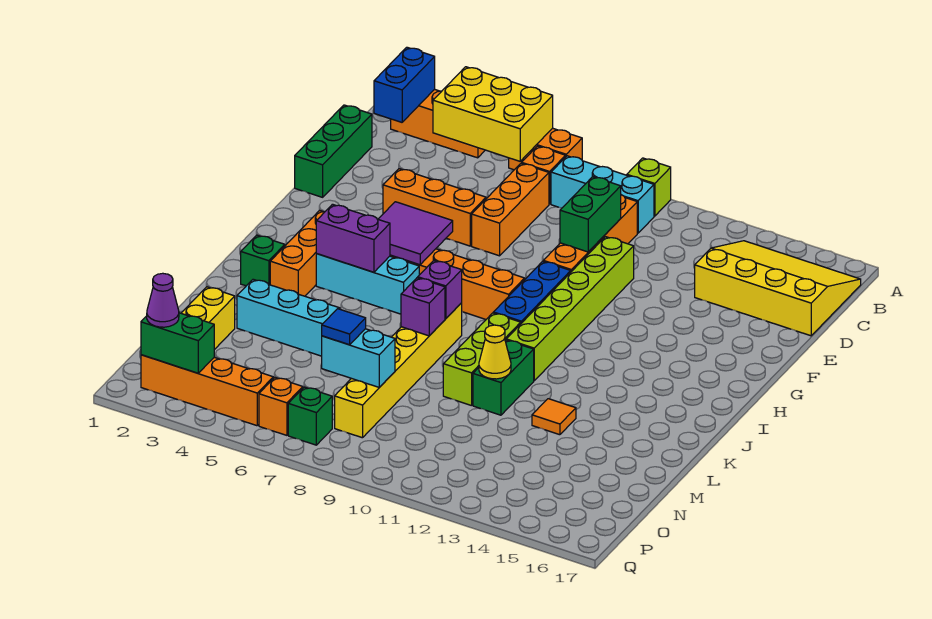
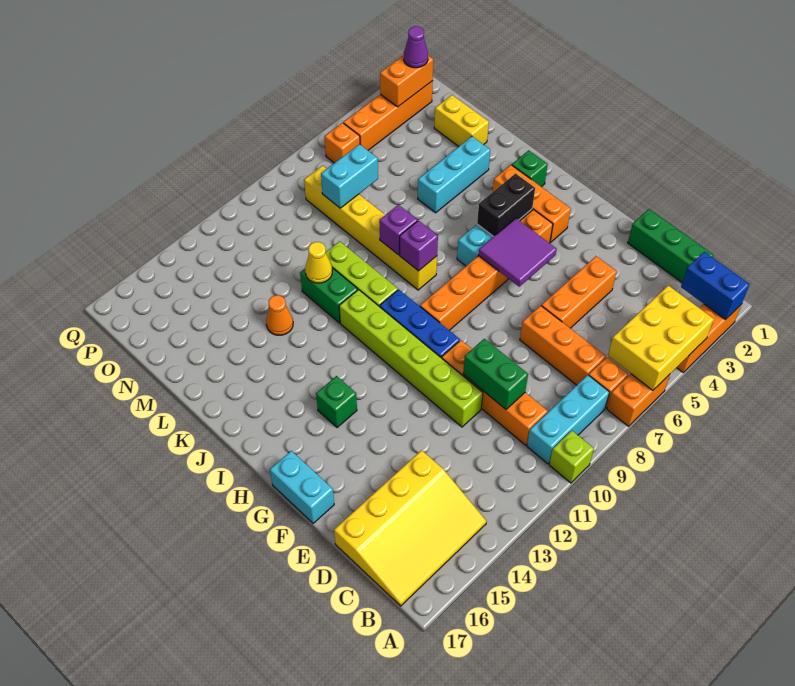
none -> cyan 1x2 brick [270,451,334,523]
purple 1x2 brick [316,204,390,272] -> black 1x2 brick [477,174,535,237]
orange 1x1 tile [532,399,576,435] -> orange 1x1 cone [266,295,293,335]
blue 1x1 tile [322,309,366,345] -> none
green 1x2 brick [141,313,214,373] -> orange 1x2 brick [380,55,433,107]
green 1x1 brick [288,387,332,445] -> green 1x1 brick moved to [316,376,357,428]

